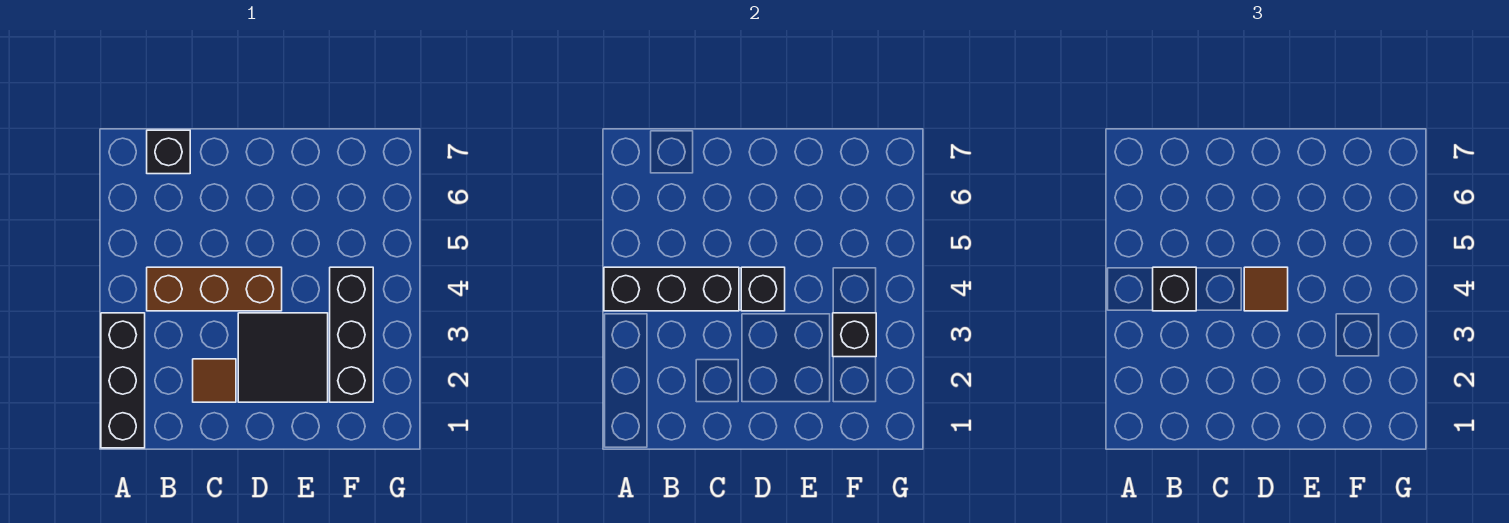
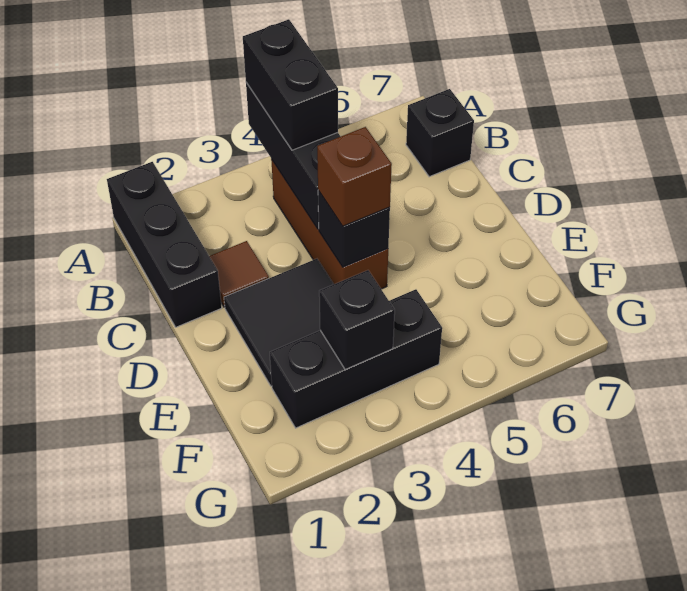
black 1x3 brick [101,313,145,448] -> black 1x3 brick turned to [107,162,222,327]
black 1x1 brick [1153,267,1196,311] -> black 1x2 brick [243,19,338,150]
brown 1x1 tile [1244,267,1288,311] -> brown 1x1 brick [317,127,392,226]

